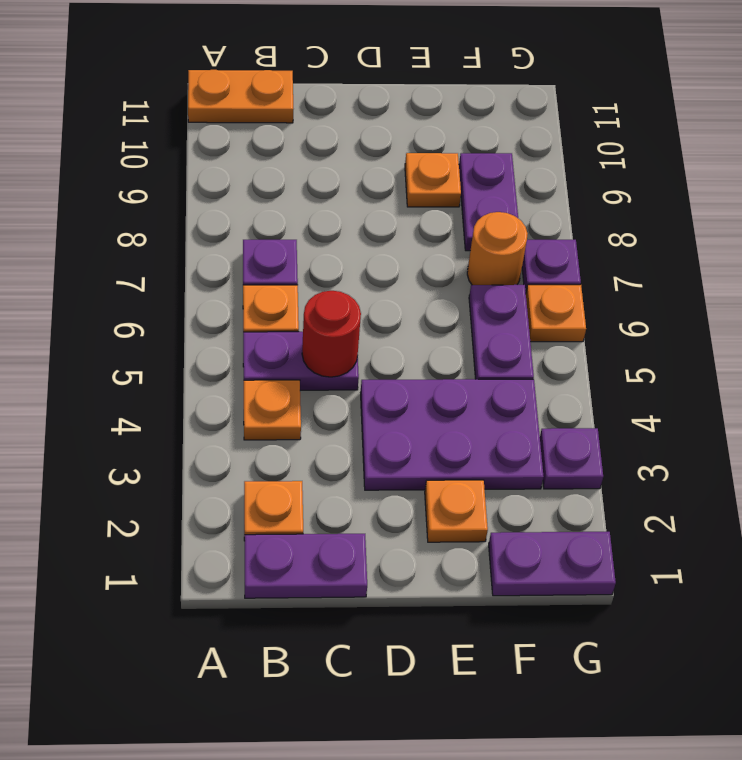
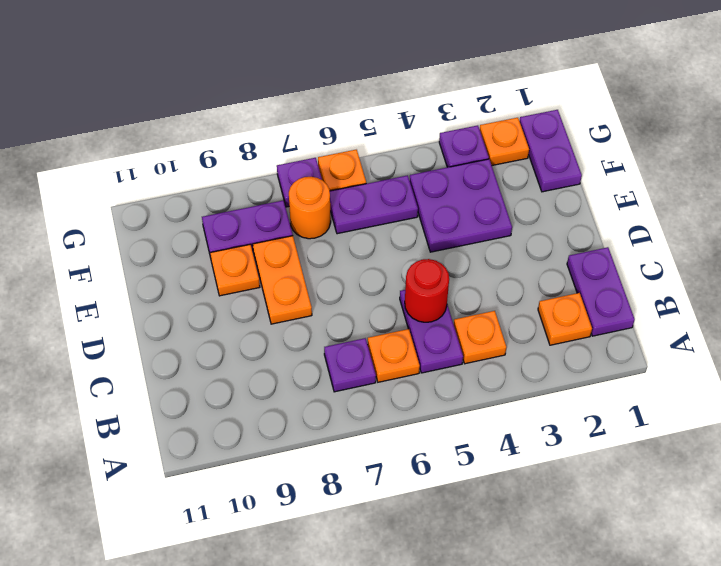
orange 1x2 plate [188,70,293,123] -> orange 1x2 plate moved to [253,236,312,324]
purple 2x3 plate [361,379,544,490] -> purple 2x2 plate [410,159,512,252]
orange 1x1 plate [425,480,488,542] -> orange 1x1 plate moved to [480,118,529,165]

